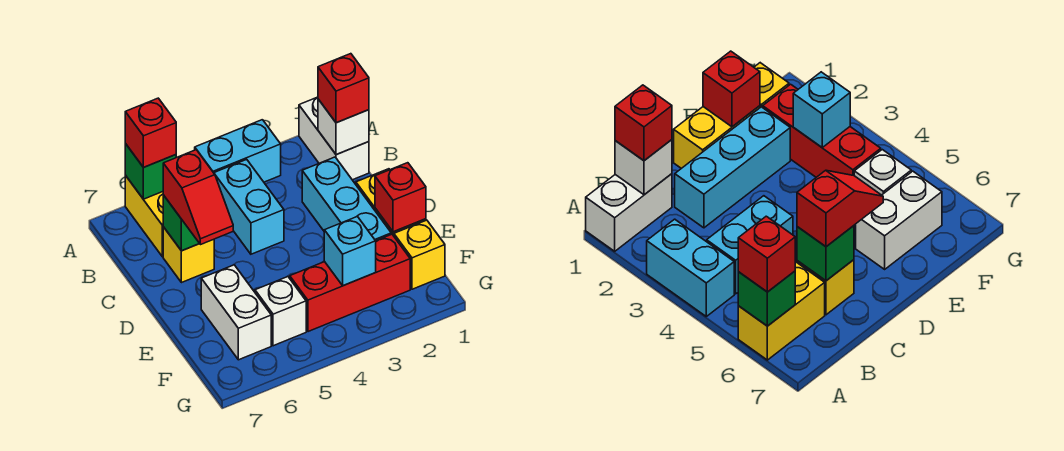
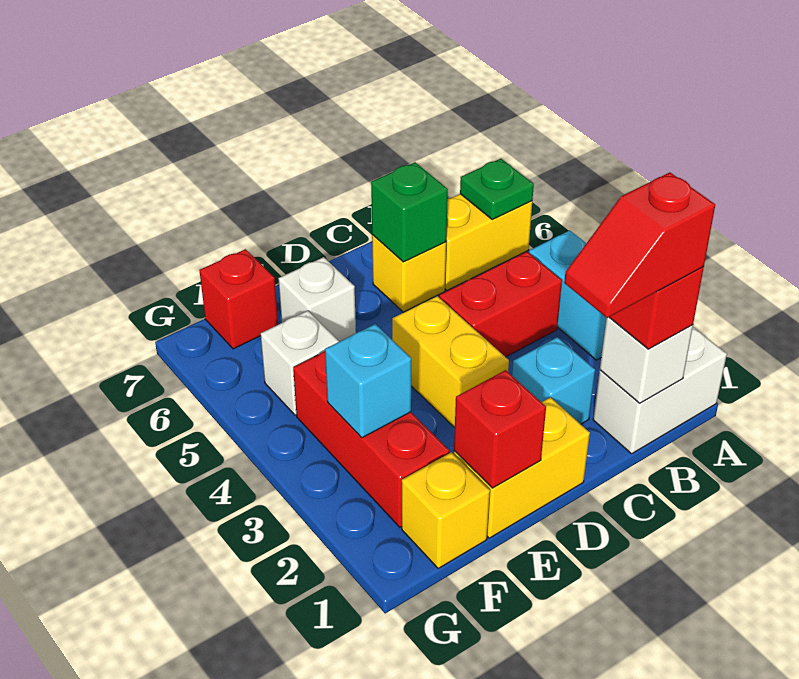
green 1x1 brick [125,144,176,199] -> green 1x1 plate [460,159,534,219]
red 1x1 brick [125,98,176,167] -> red 1x1 brick moved to [199,249,278,349]
cyan 1x2 brick [214,159,284,254] -> red 1x2 brick [439,252,562,357]
cyan 1x3 brick [302,157,391,241] -> cyan 1x1 brick [512,337,595,424]
red 1x2 slope [163,150,233,245] -> red 1x2 slope moved to [564,172,715,318]
none -> yellow 1x2 brick [392,296,509,428]
white 1x2 brick [201,265,271,360] -> white 1x1 brick [278,257,356,342]

